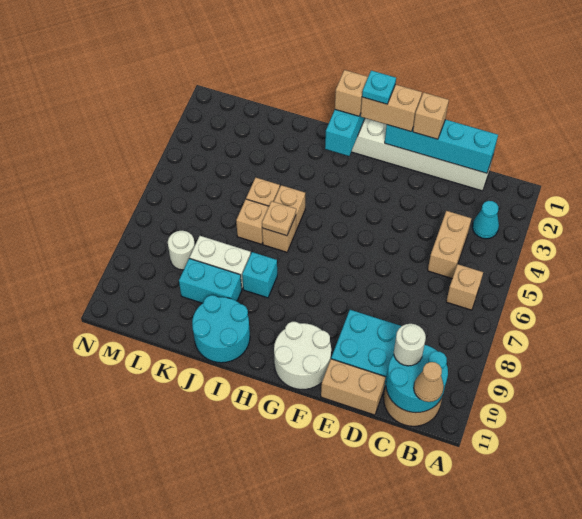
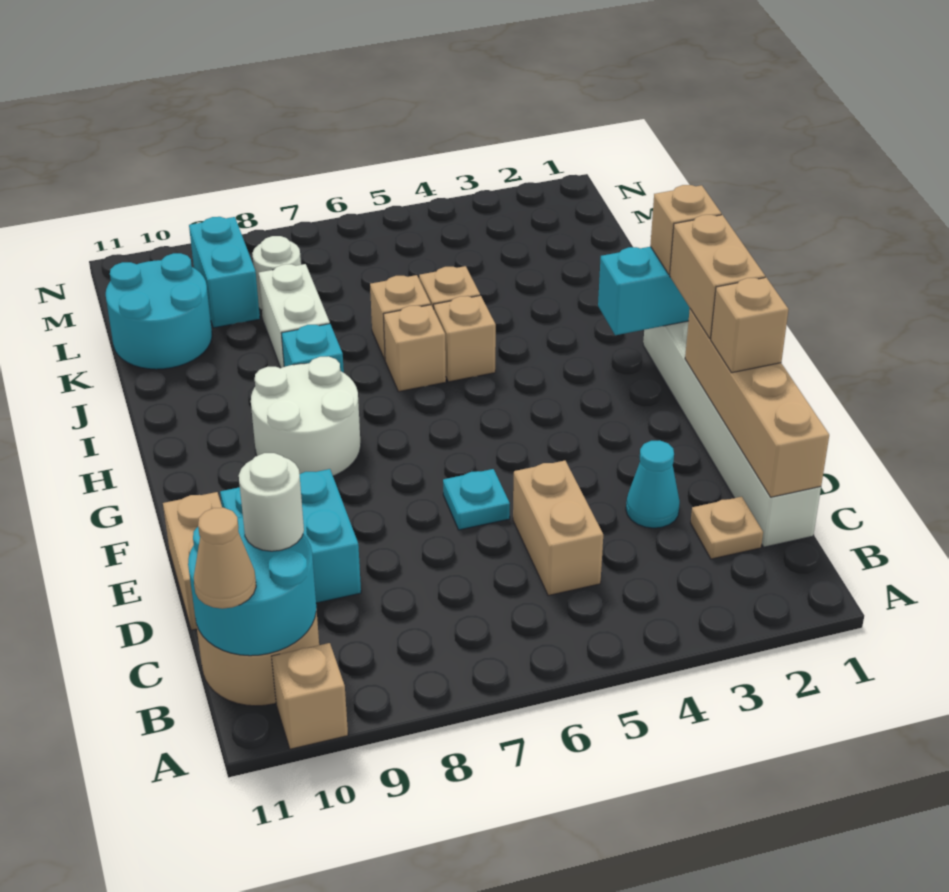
cyan 1x1 cone [472,201,499,239] -> cyan 1x1 cone moved to [626,440,680,528]
tan 1x1 brick [446,264,483,310] -> tan 1x1 brick moved to [271,643,348,749]
cyan 1x4 brick [385,119,498,173] -> tan 1x4 brick [685,309,829,497]
tan 1x2 brick [428,211,471,278] -> tan 1x2 brick turned to [513,460,603,596]
white 2x2 round brick [274,322,331,389] -> white 2x2 round brick moved to [251,356,361,476]
cyan 1x1 plate [362,71,396,104] -> cyan 1x1 plate moved to [443,469,510,530]
tan 1x1 plate [262,201,296,236] -> tan 1x1 plate moved to [691,497,763,559]
cyan 2x2 round brick [192,295,250,363] -> cyan 2x2 round brick moved to [106,253,212,369]
cyan 1x2 brick [179,258,242,303] -> cyan 1x2 brick moved to [189,217,260,328]

